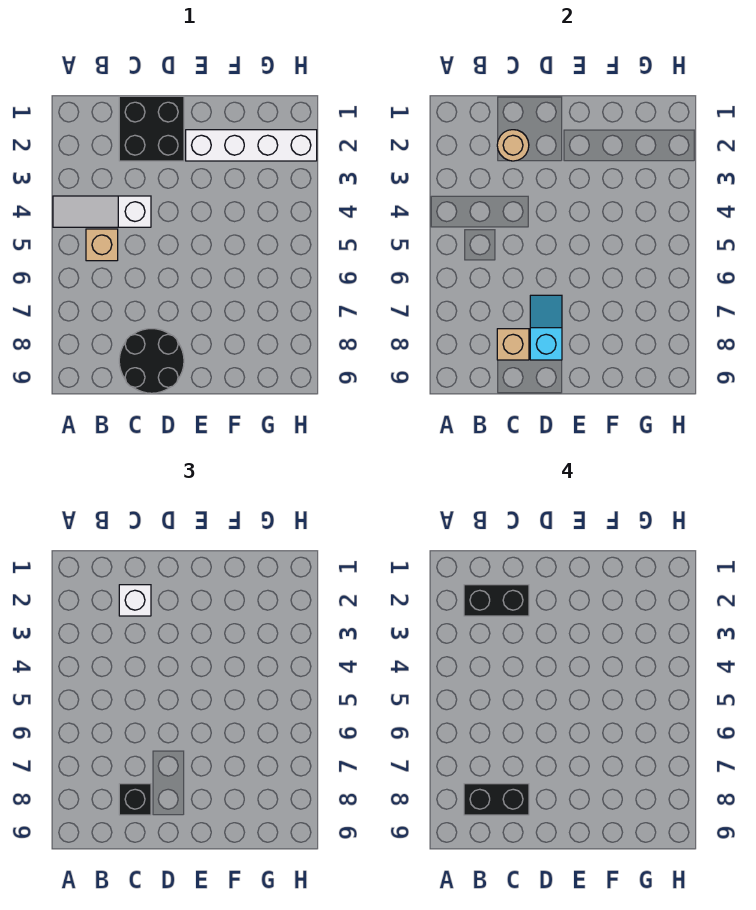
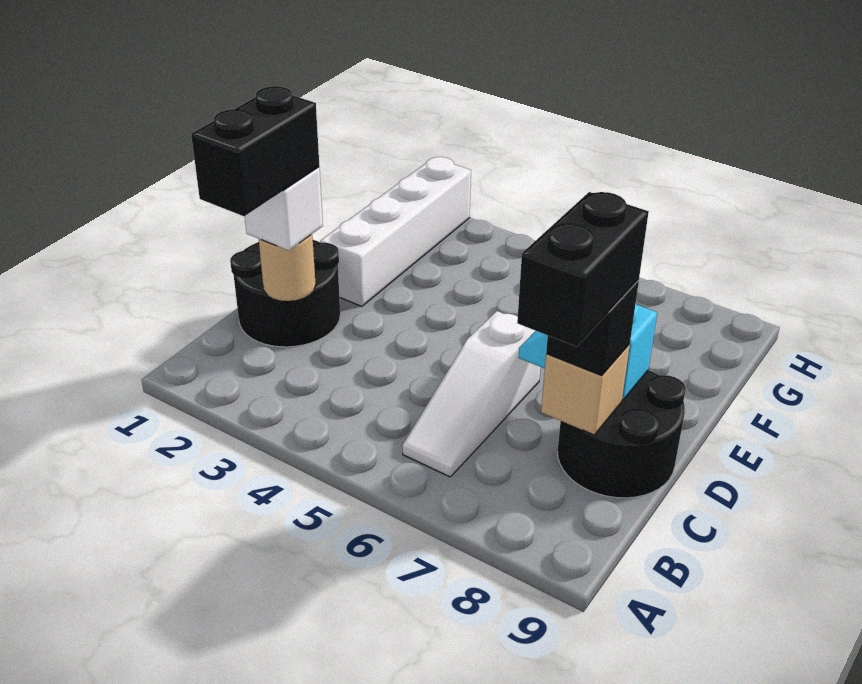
white 1x3 slope [53,196,151,227] -> white 1x3 slope moved to [403,311,540,477]
tan 1x1 brick [86,229,118,261] -> none
black 2x2 brick [119,96,184,161] -> black 2x2 round brick [230,240,340,347]

